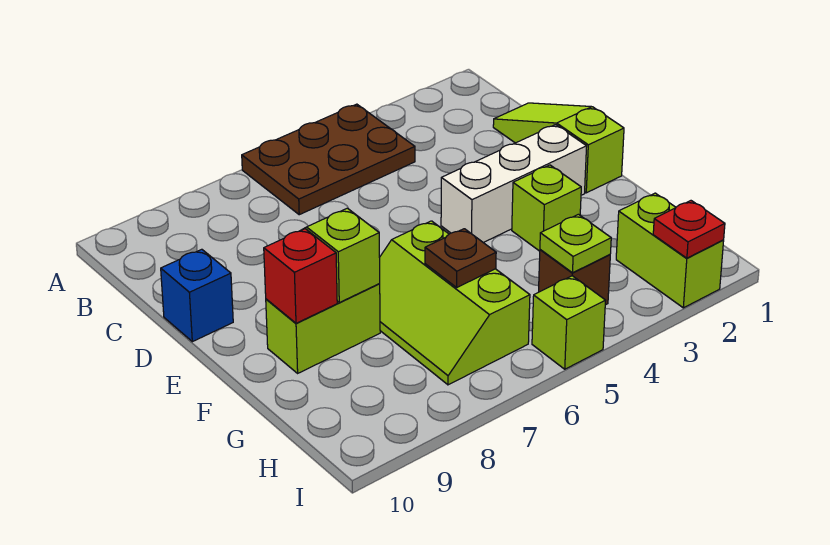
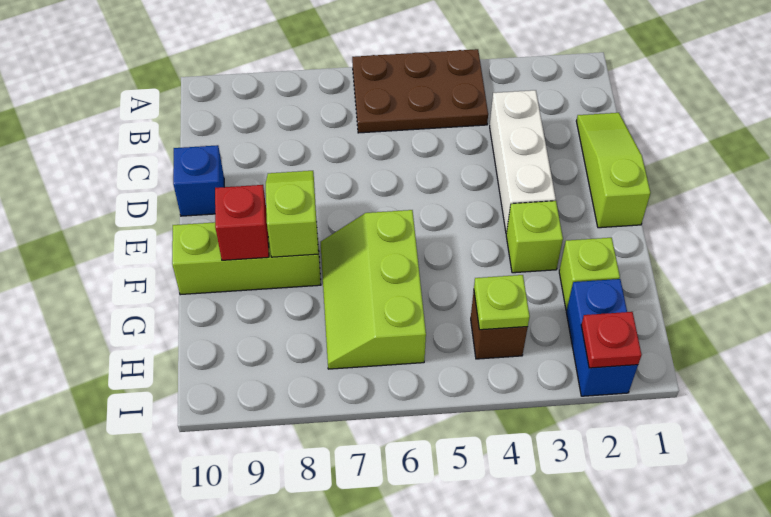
white 1x3 brick [441,125,587,243] -> white 1x3 brick turned to [490,90,556,234]
lime 1x2 brick [266,284,380,373] -> lime 1x3 brick [172,221,321,295]
brown 1x1 plate [425,229,496,287] -> none
lime 1x2 brick [616,193,724,308] -> blue 1x2 brick [566,279,638,396]
lime 1x1 brick [532,276,606,369] -> lime 1x1 brick moved to [559,238,620,310]

